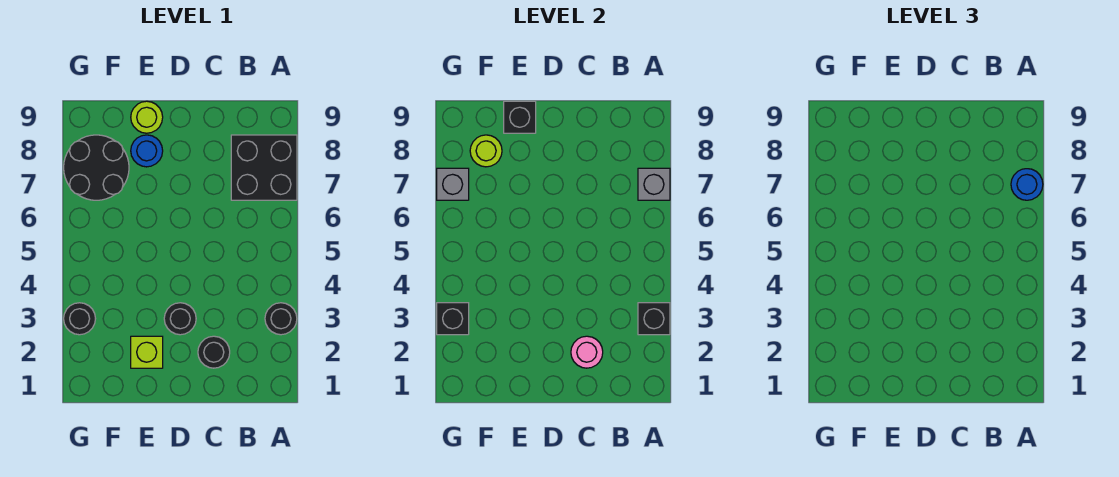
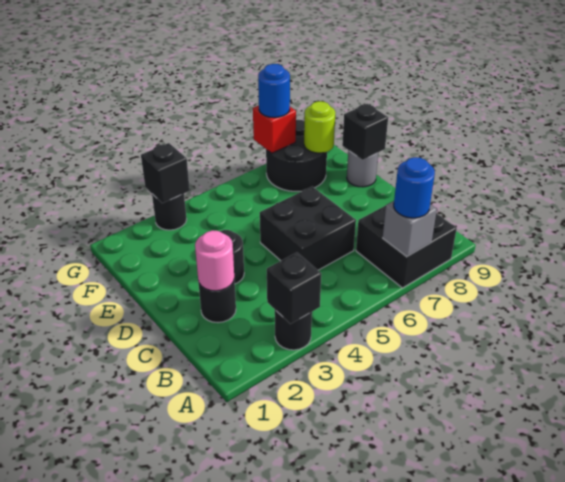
none -> black 2x2 brick [260,186,356,270]
lime 1x1 brick [131,336,163,368] -> none
blue 1x1 round brick [131,135,163,167] -> blue 1x1 round brick moved to [258,64,290,118]
lime 1x1 round brick [131,101,163,133] -> grey 1x1 round brick [347,150,378,187]
grey 1x1 brick [437,168,469,200] -> red 1x1 brick [253,105,296,153]

